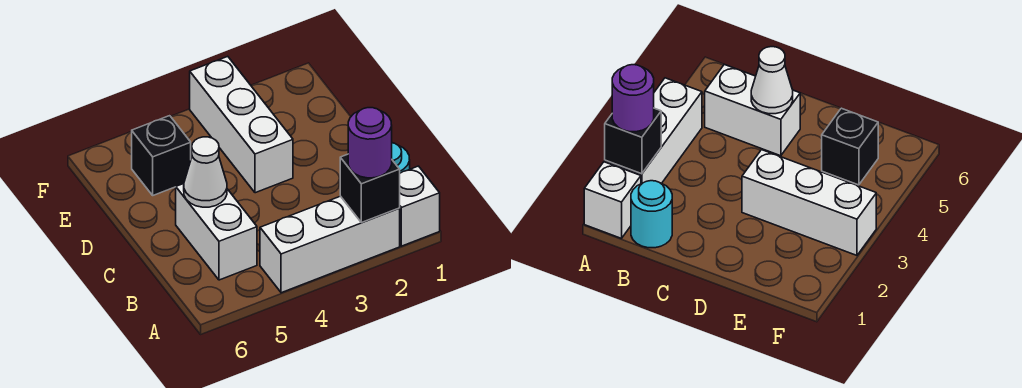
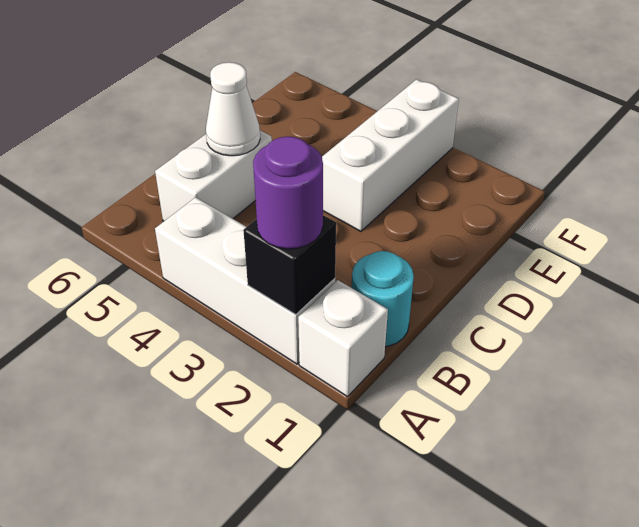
black 1x1 brick [132,116,191,195] -> none

